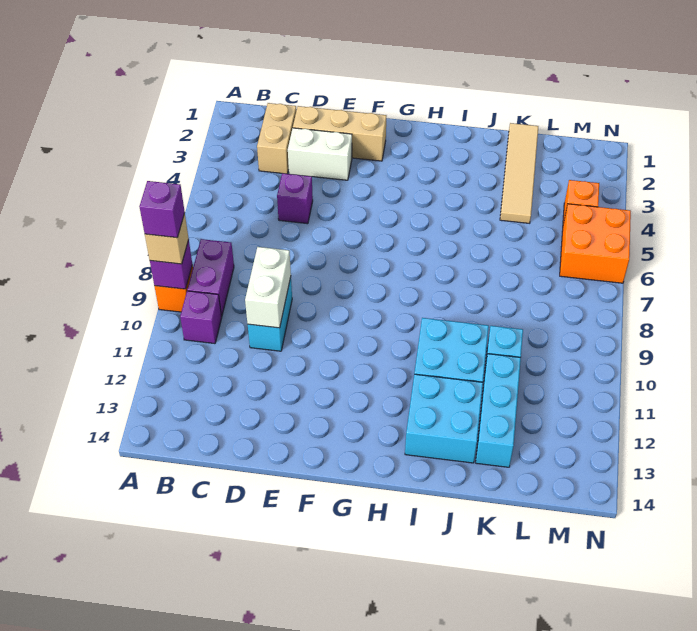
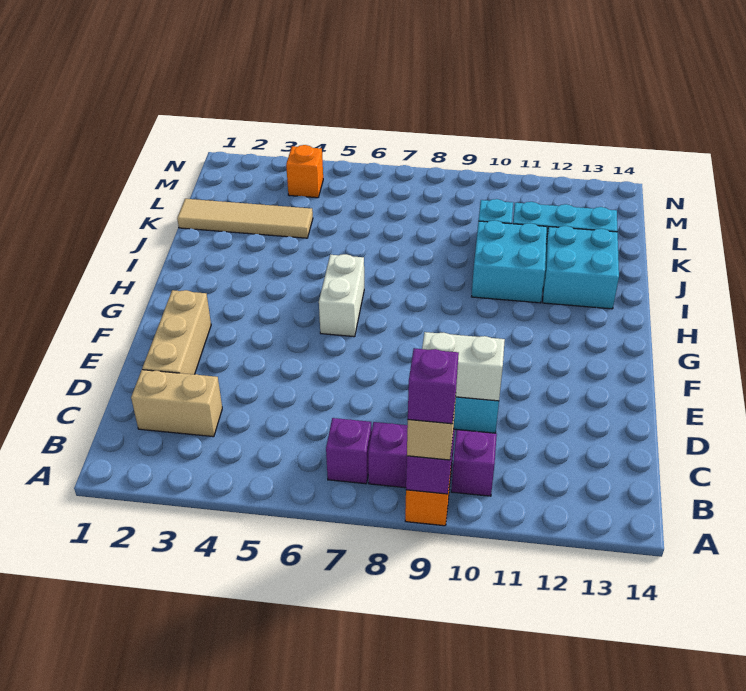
white 1x2 brick [288,128,352,180] -> white 1x2 brick moved to [319,254,364,337]
purple 1x1 brick [277,173,313,224] -> purple 1x1 brick moved to [326,418,372,484]
orange 2x2 brick [560,204,631,283] -> none

